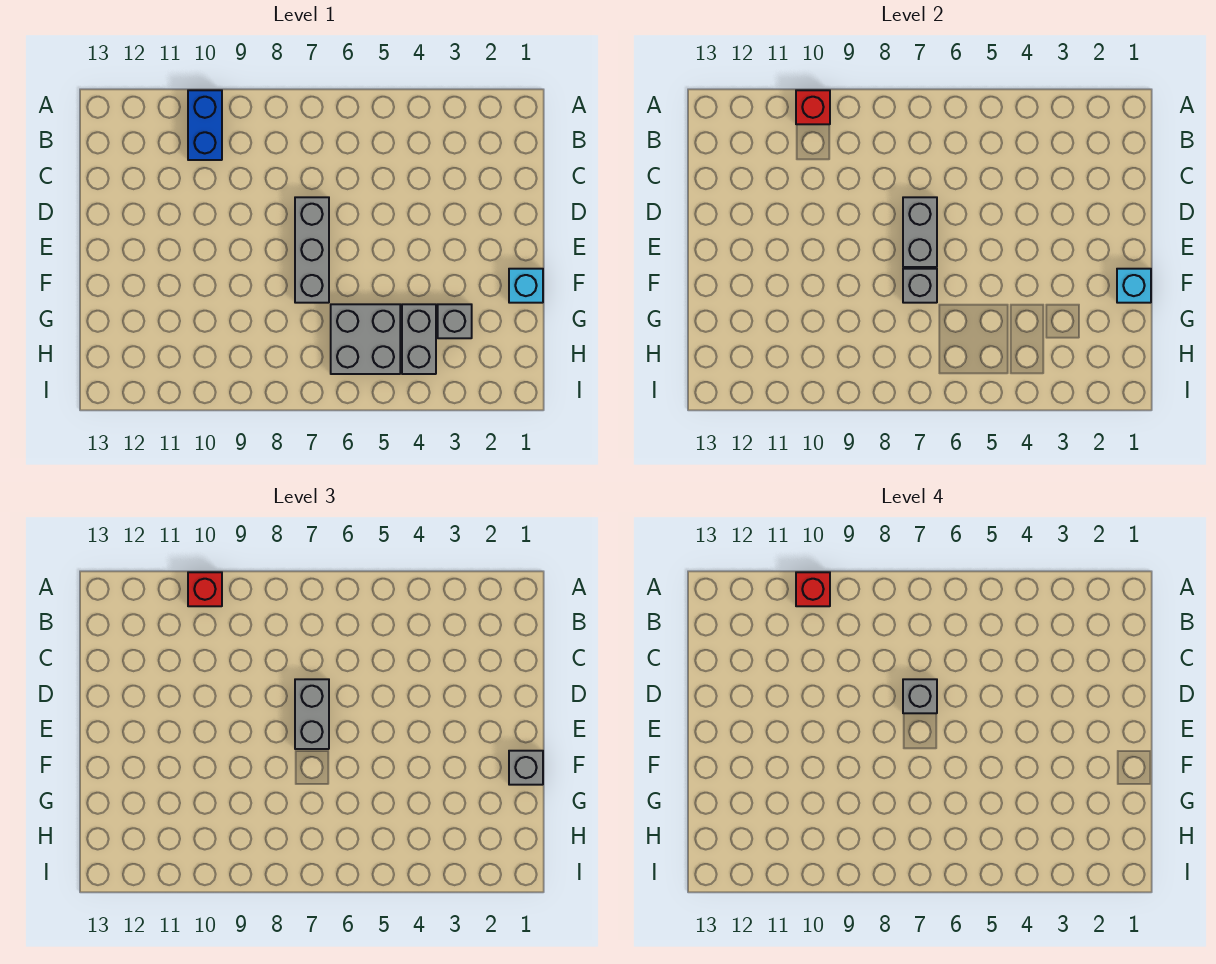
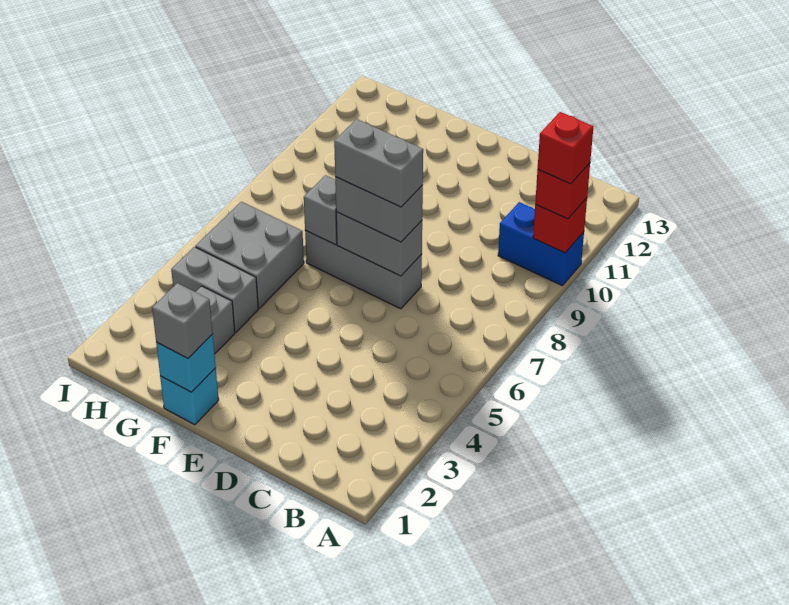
grey 1x1 brick [903,679,937,713] -> grey 1x2 brick [334,119,423,207]

